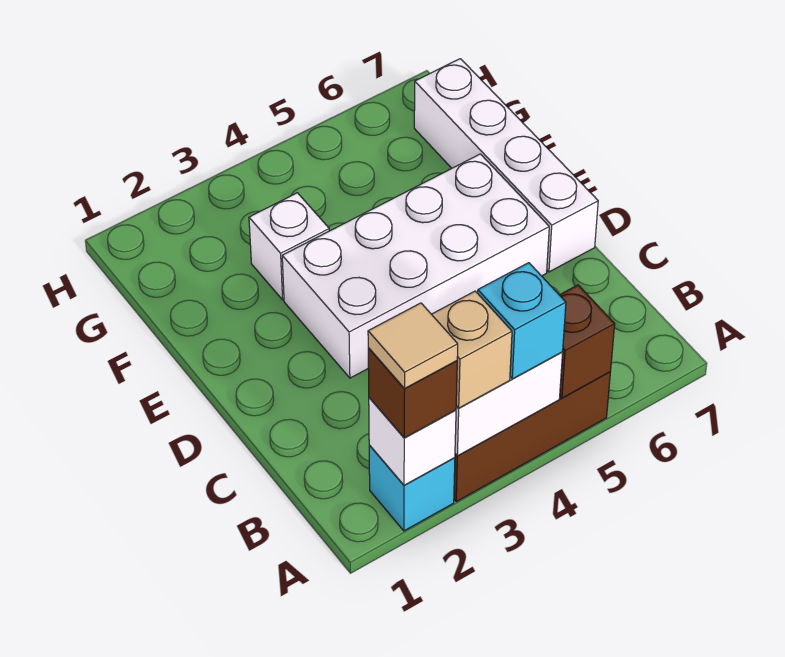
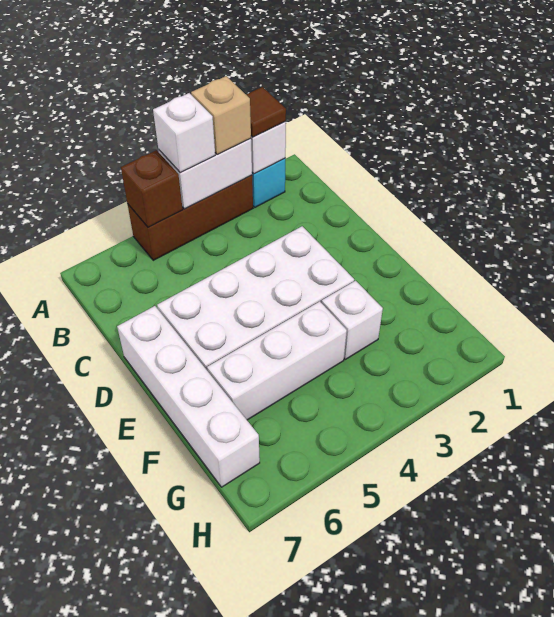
brown 1x1 brick [368,348,457,438] -> brown 1x1 tile [246,87,286,137]
tan 1x1 tile [368,303,458,389] -> none
cyan 1x1 brick [478,263,566,379] -> white 1x1 brick [153,93,215,173]
none -> white 1x3 brick [207,301,347,420]

